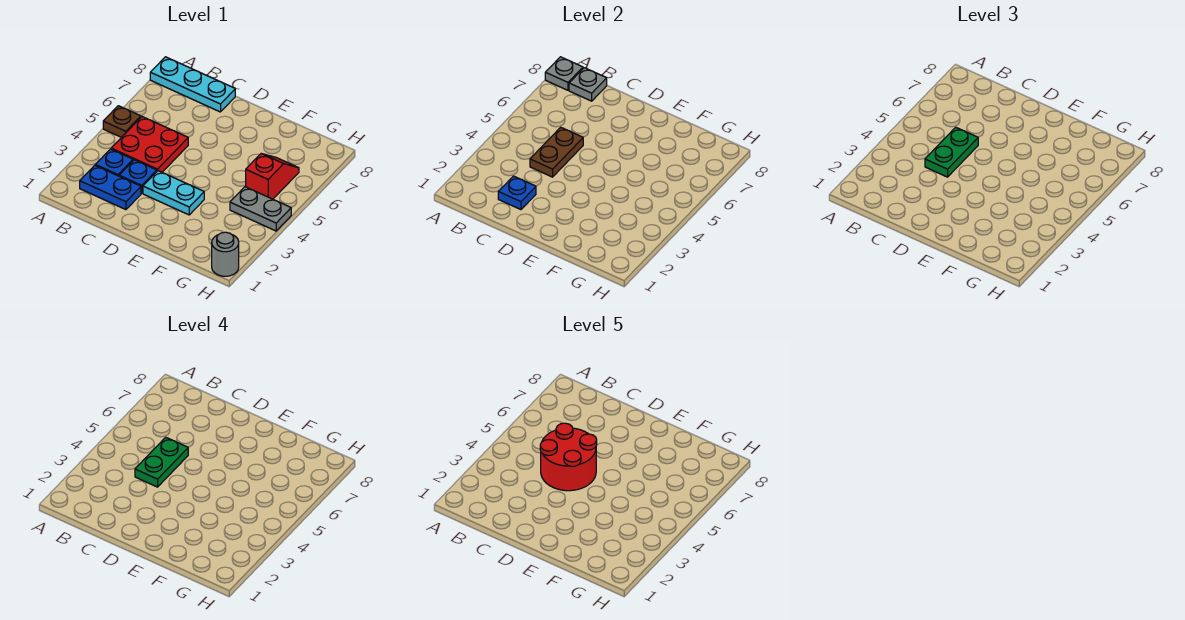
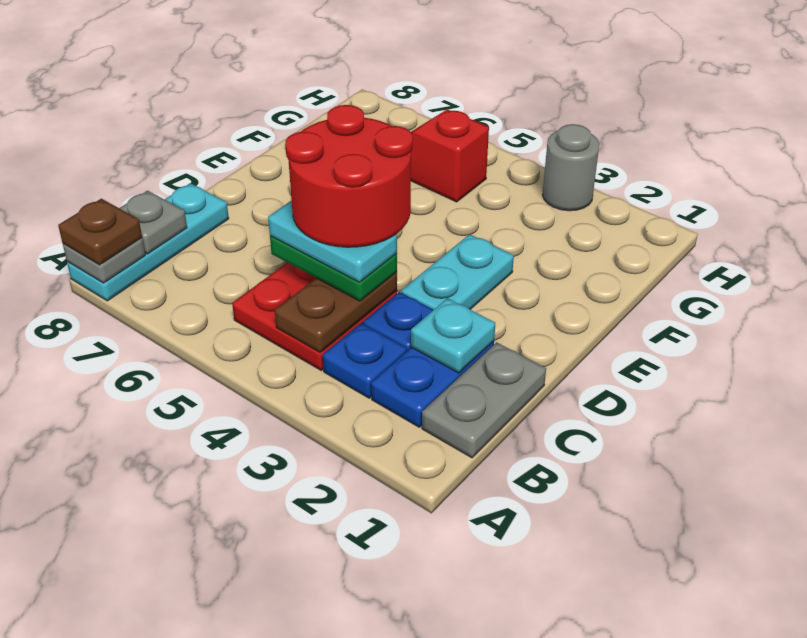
brown 1x1 plate [103,106,141,137] -> brown 1x1 plate moved to [58,199,142,265]
blue 1x1 plate [498,176,536,210] -> cyan 1x1 plate [411,298,495,373]
brown 1x2 plate [530,127,583,177] -> brown 1x2 plate turned to [275,272,397,352]
green 1x2 plate [135,437,188,487] -> cyan 1x2 plate [268,200,397,282]
grey 1x2 plate [230,187,291,231] -> grey 1x2 plate moved to [422,342,546,458]
grey 1x1 round brick [212,232,239,276] -> grey 1x1 round brick moved to [543,124,599,211]

